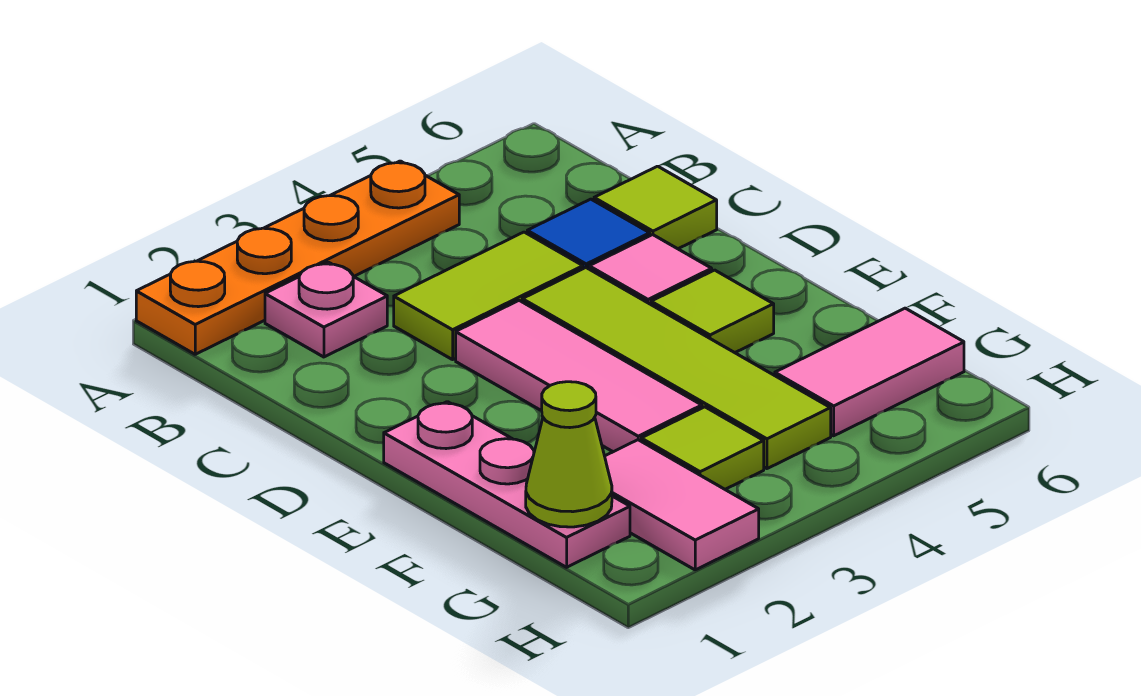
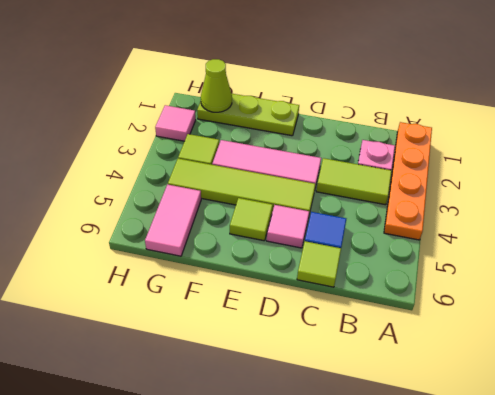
lime 1x2 tile [394,232,583,360] -> lime 1x2 tile turned to [316,158,392,205]
pink 1x3 plate [384,402,630,567] -> lime 1x3 plate [197,94,299,136]
pink 1x2 tile [605,440,759,570] -> pink 1x1 tile [155,105,196,141]

